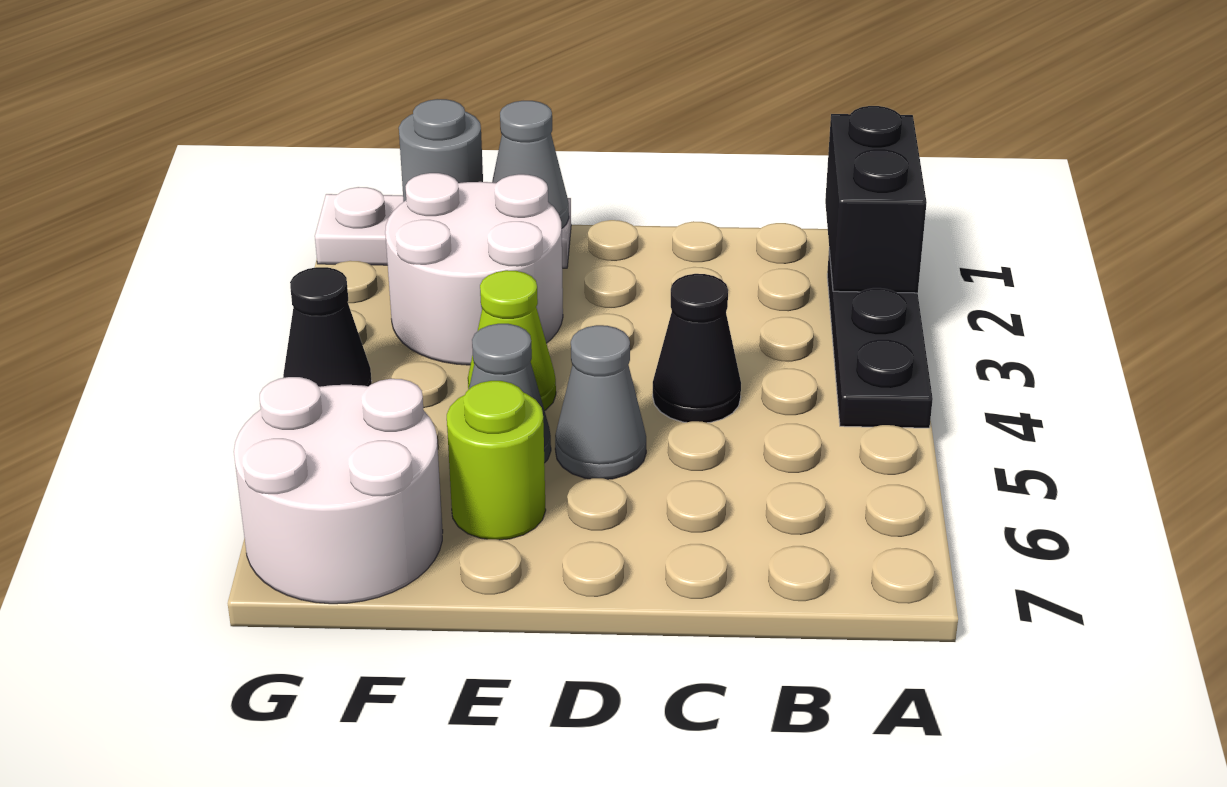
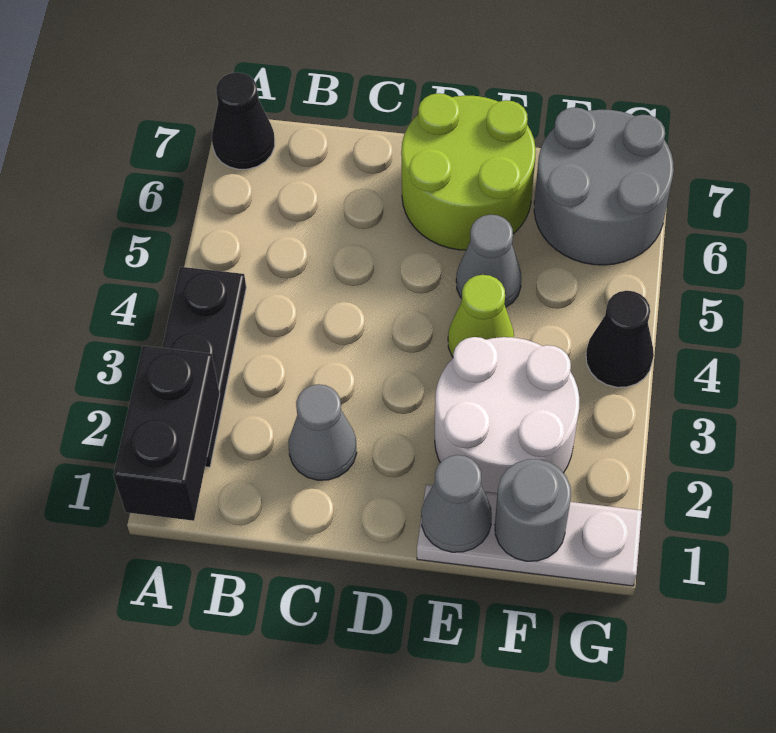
black 1x1 cone [653,274,741,423] -> black 1x1 cone moved to [212,72,275,169]
grey 1x1 cone [555,325,646,479] -> grey 1x1 cone moved to [289,384,357,480]
lime 1x1 round brick [447,381,546,540] -> lime 2x2 round brick [401,93,536,250]
white 2x2 round brick [234,377,443,604] -> grey 2x2 round brick [534,107,674,265]

